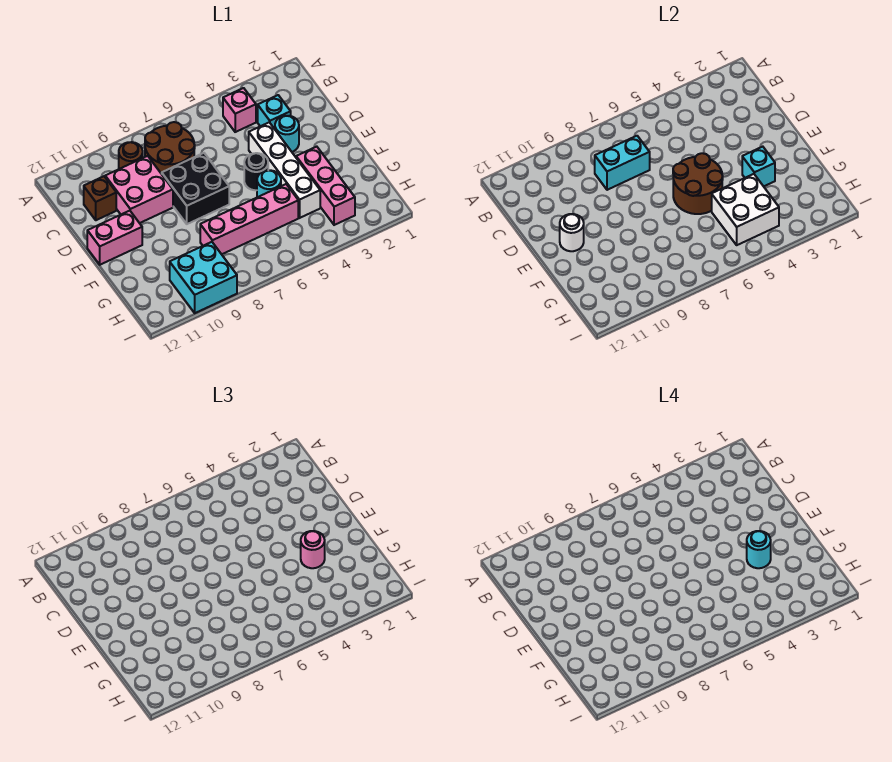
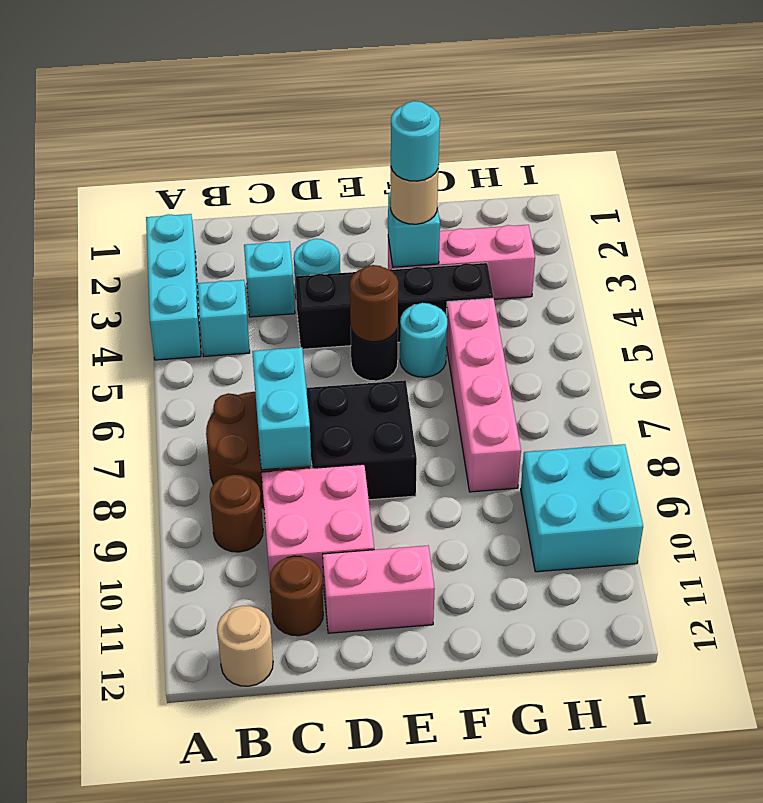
none -> cyan 1x3 brick [146,214,201,360]
pink 1x1 brick [223,88,256,132] -> cyan 1x1 brick [198,280,250,356]
none -> tan 1x1 round brick [217,606,273,686]
brown 1x1 brick [84,176,116,220] -> brown 1x1 round brick [270,556,323,636]
white 1x4 brick [249,122,320,218] -> black 1x4 brick [296,263,493,349]
brown 2x2 round brick [673,153,723,214] -> brown 1x1 round brick [350,265,398,342]
pink 1x2 brick [87,211,142,265] -> pink 1x2 brick turned to [323,546,435,633]
white 1x1 round brick [560,214,584,251] -> none
pink 1x1 round brick [301,531,325,568] -> tan 1x1 round brick [391,165,439,224]
white 2x2 brick [712,174,779,245] -> none

